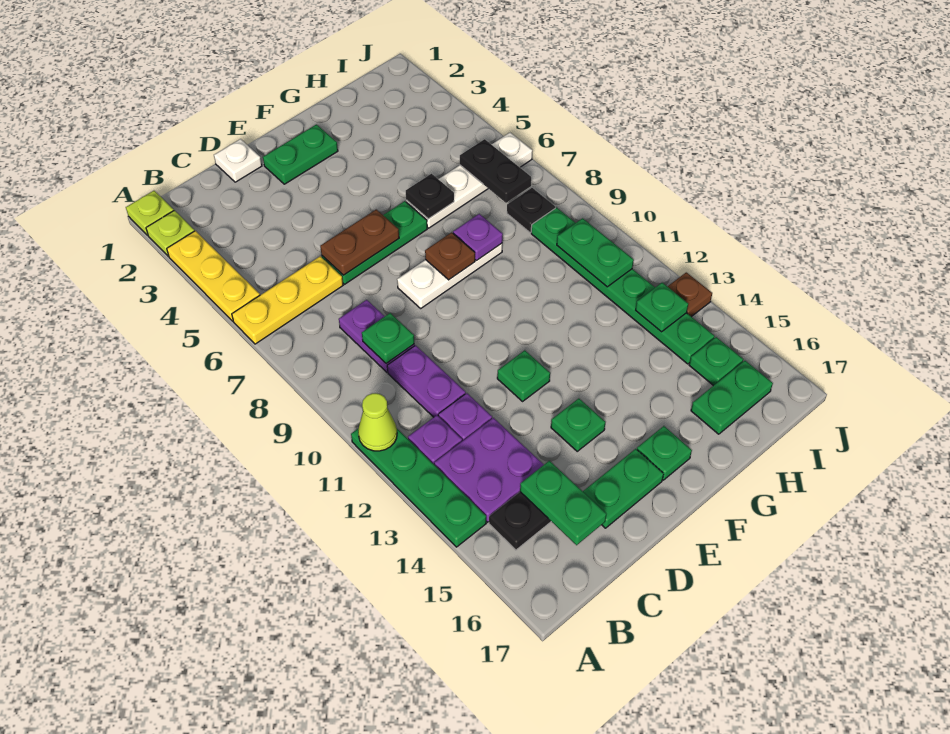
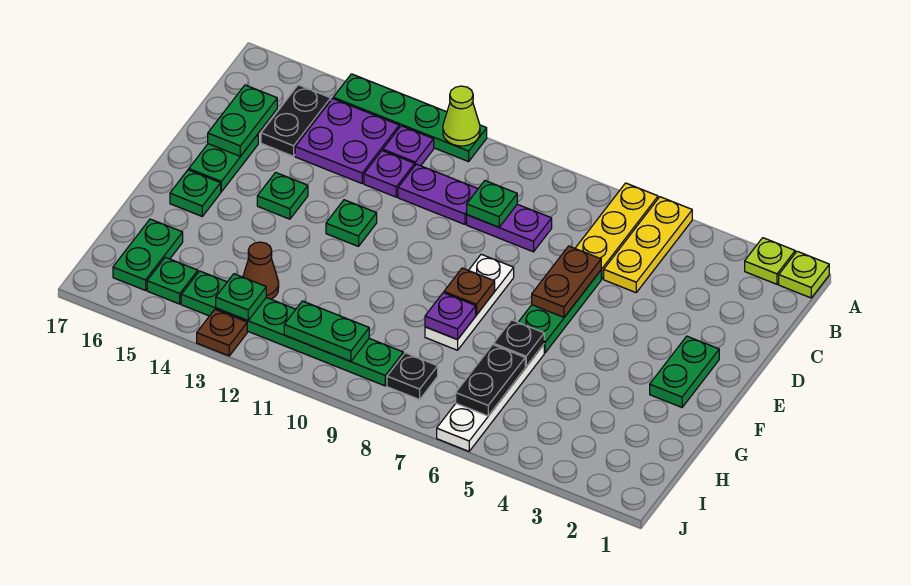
yellow 1x3 plate [167,231,260,321] -> yellow 1x3 plate turned to [604,197,692,293]
green 1x2 plate [520,461,606,545] -> green 1x2 plate turned to [208,85,277,156]
white 1x1 plate [214,139,262,182] -> none
none -> brown 1x1 cone [243,242,279,299]
black 1x2 plate [460,139,531,203] -> black 1x2 plate turned to [456,345,525,416]

